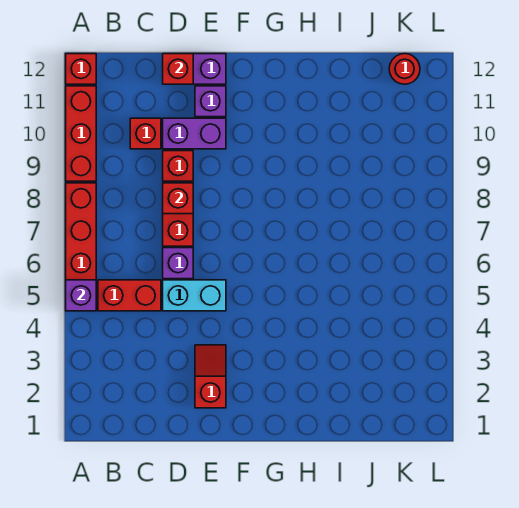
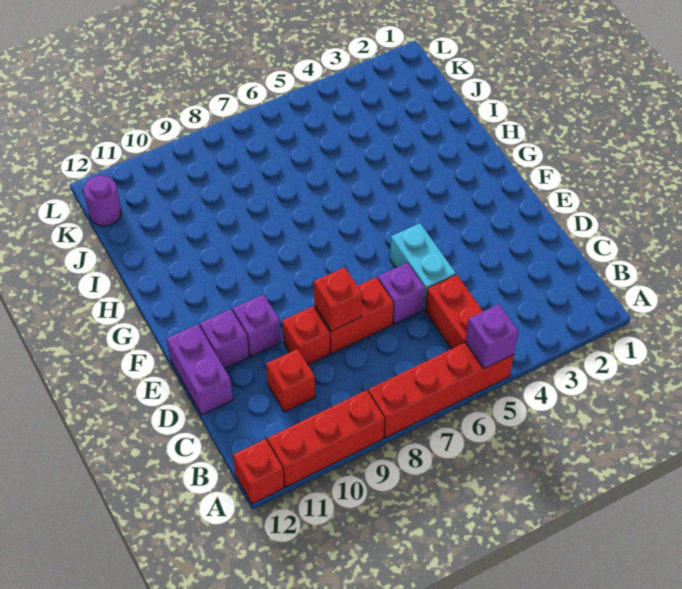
purple 1x2 brick [163,118,226,149] -> purple 1x1 brick [233,294,281,356]
red 1x1 brick [163,54,193,84] -> none
red 1x2 slope [195,345,226,408] -> none
red 1x1 round brick [389,54,420,84] -> purple 1x1 round brick [83,176,121,226]

